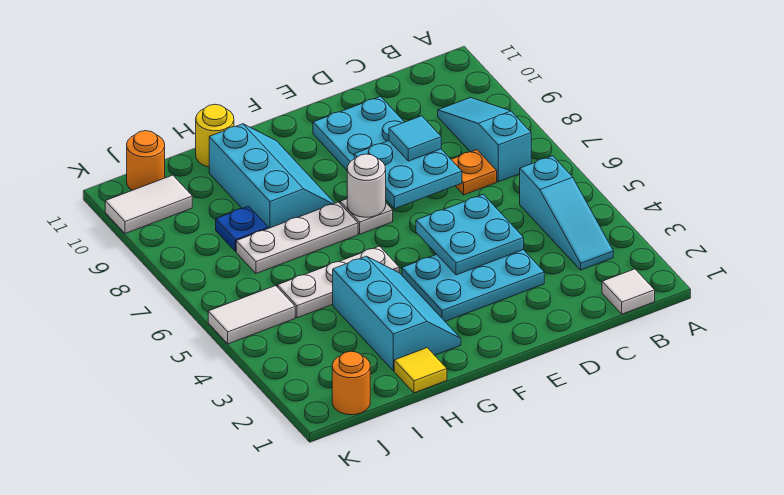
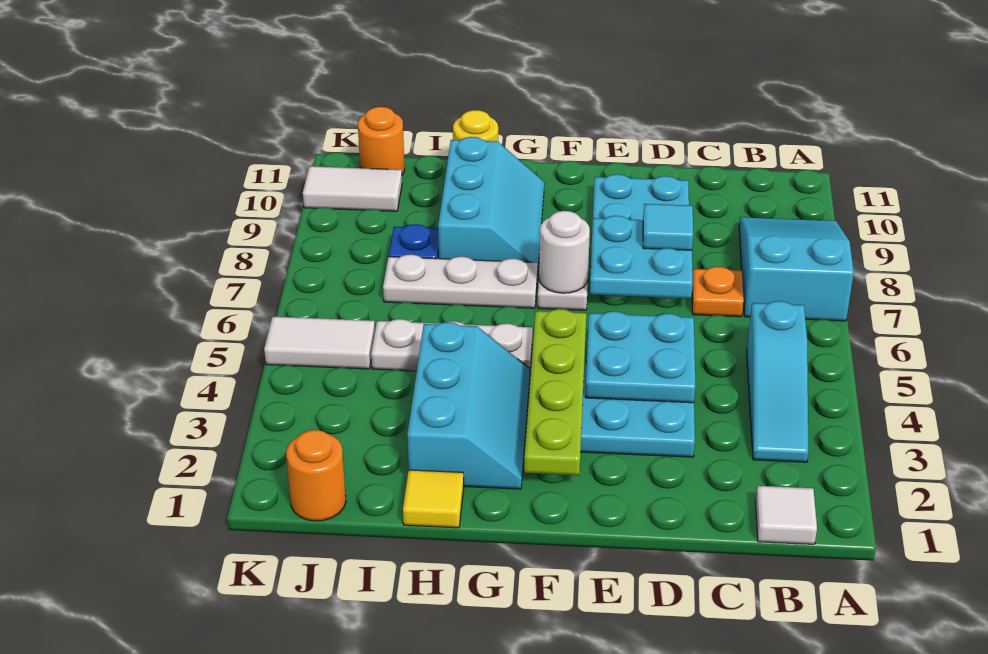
cyan 1x3 slope [438,98,531,182] -> cyan 2x3 slope [739,217,854,321]
none -> lime 1x4 plate [524,309,586,475]

